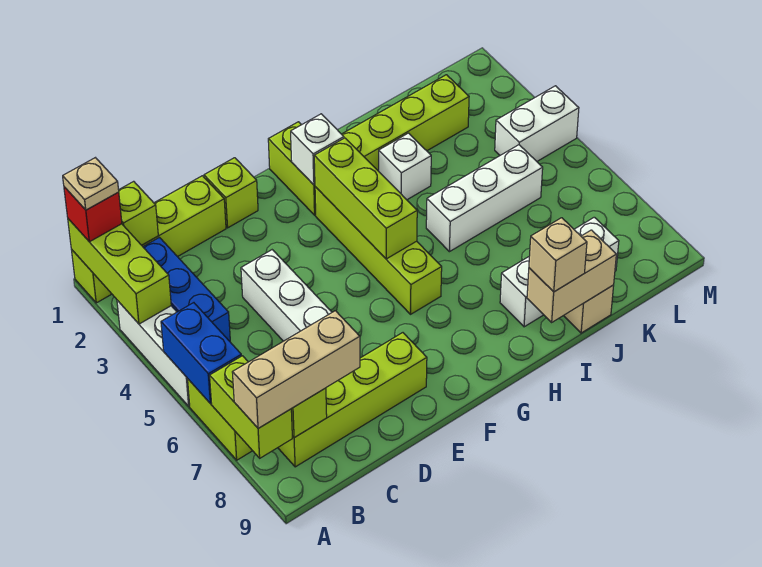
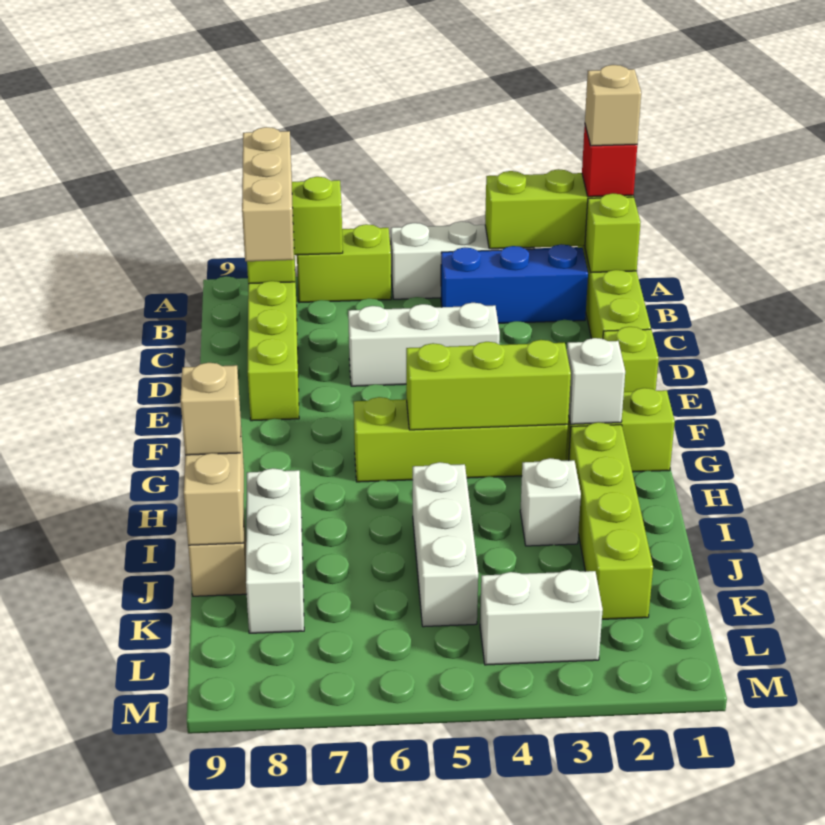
tan 1x1 plate [63,158,119,210] -> tan 1x1 brick [585,65,641,146]
blue 1x2 brick [161,303,241,404] -> none
white 1x2 brick [495,86,579,161] -> white 1x2 brick turned to [480,570,603,665]

